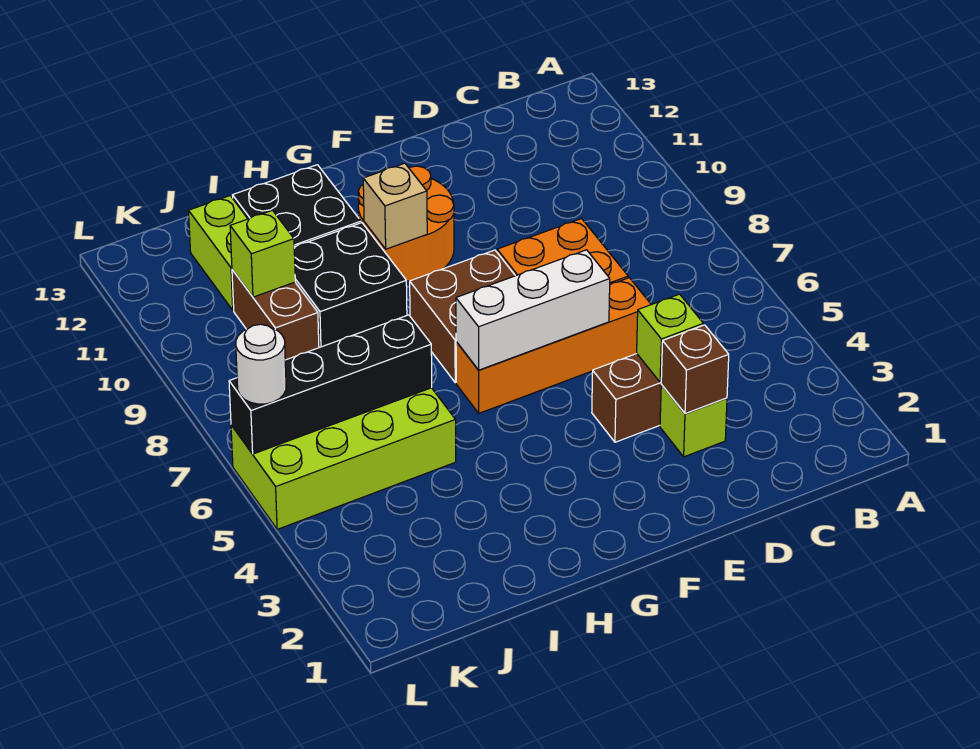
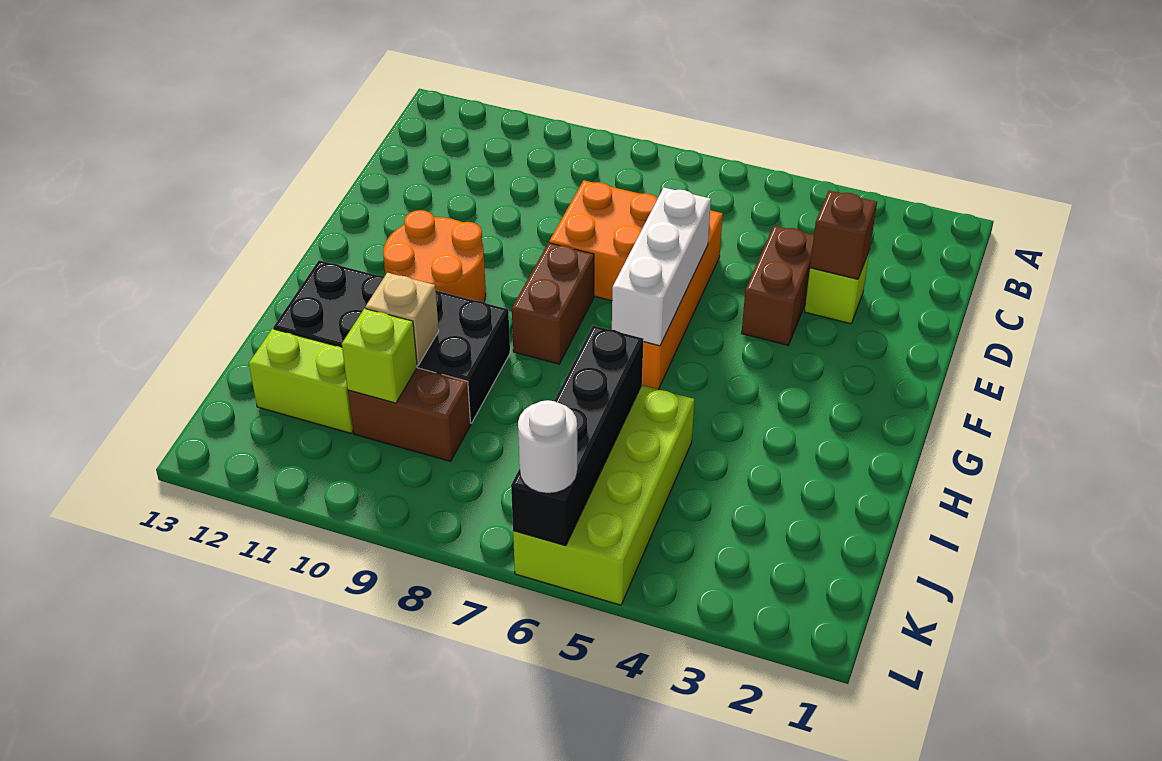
lime 1x1 brick [637,294,703,383] -> none
brown 2x2 brick [410,250,515,383] -> brown 1x2 brick [512,243,594,364]
tan 1x1 brick [363,163,427,249] -> tan 1x1 brick moved to [365,273,439,365]

